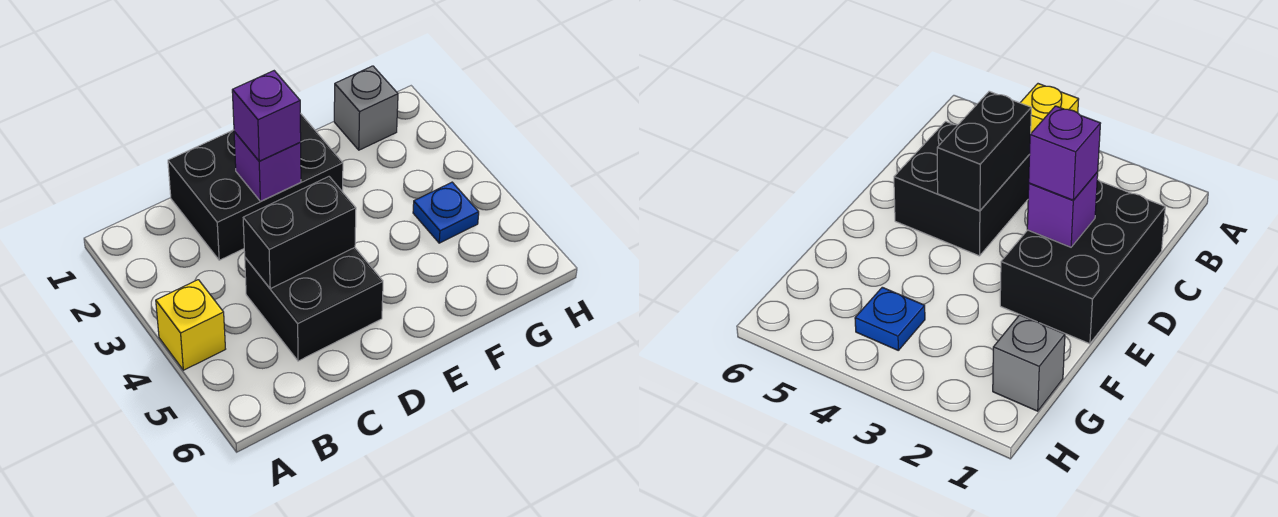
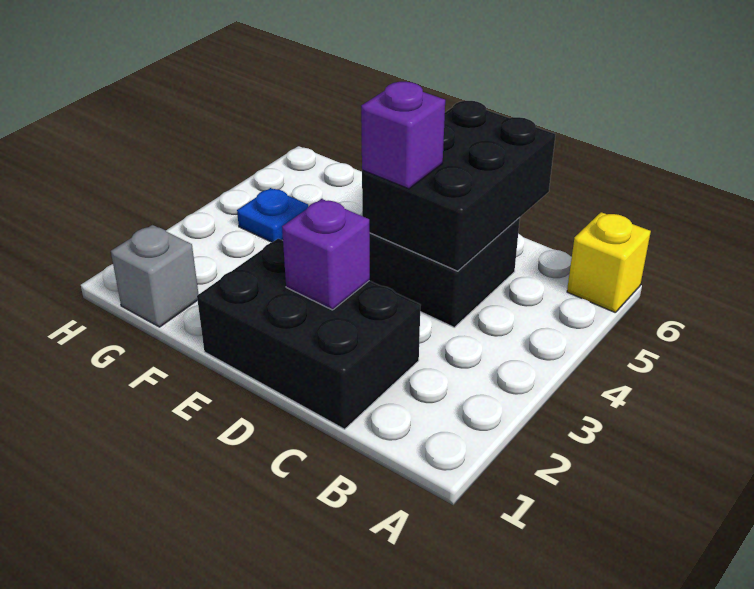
yellow 1x1 brick [156,280,225,370] -> yellow 1x1 brick moved to [567,212,651,313]
black 1x2 brick [243,177,356,289] -> black 2x3 brick [362,101,556,271]
purple 1x1 brick [232,71,301,161] -> purple 1x1 brick moved to [361,82,445,189]

